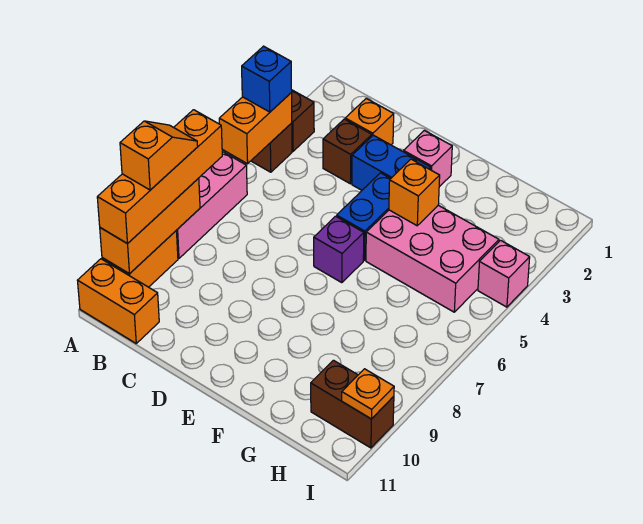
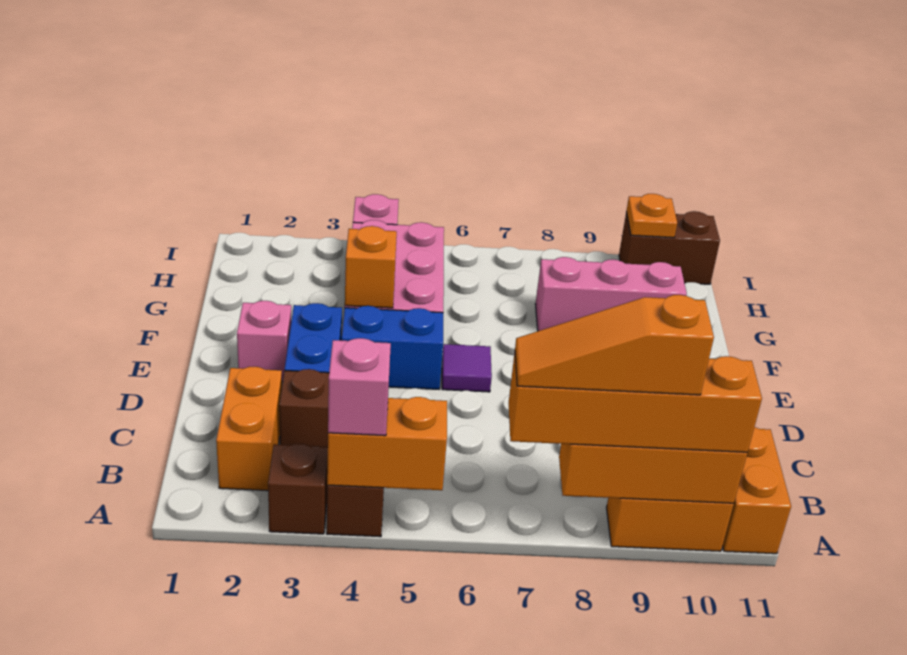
blue 1x1 brick [242,46,292,112] -> pink 1x1 brick [328,338,391,436]
pink 1x3 brick [176,151,247,258] -> pink 1x3 brick moved to [535,257,687,331]
orange 1x2 slope [120,121,198,190] -> orange 1x3 slope [515,295,714,395]
orange 1x1 brick [345,98,394,145] -> orange 1x2 brick [216,367,282,491]
purple 1x1 brick [314,216,364,283] -> purple 1x1 tile [442,344,492,392]
brown 1x2 brick [311,360,394,448] -> brown 1x2 brick turned to [619,211,720,284]

